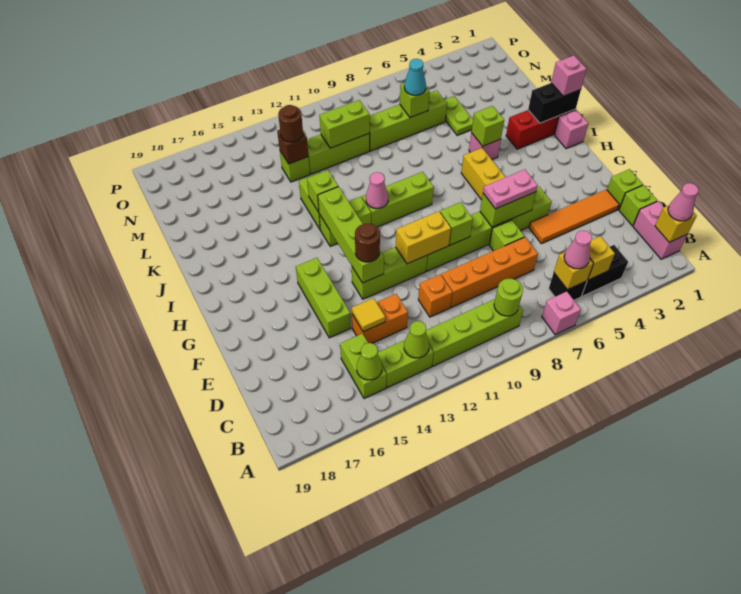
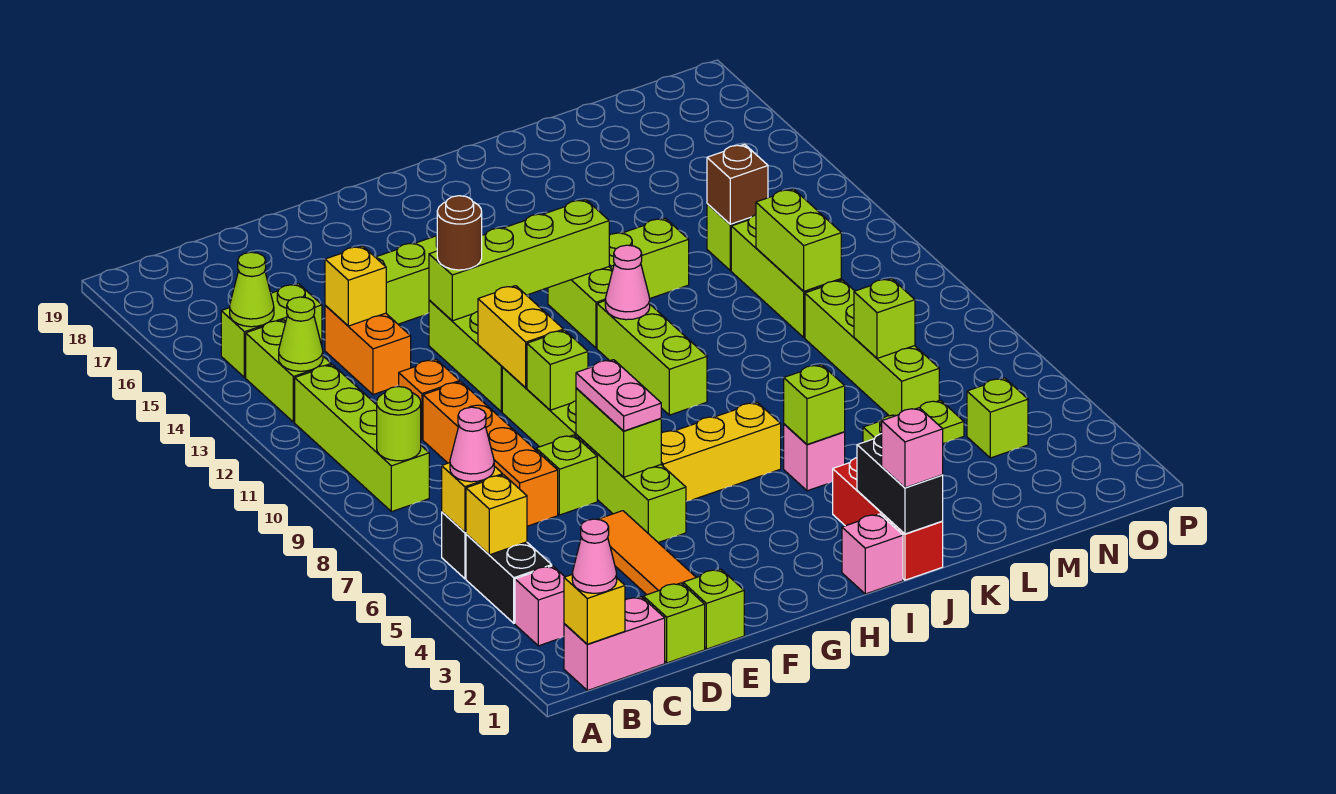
pink 1x1 brick [542,292,581,335] -> pink 1x1 brick moved to [515,566,565,646]
yellow 1x1 tile [352,298,385,332] -> yellow 1x1 brick [325,246,386,326]
lime 1x1 brick [307,170,338,212] -> lime 1x1 brick moved to [967,378,1028,458]
cyan 1x1 cone [404,59,426,95] -> none
brown 1x1 round brick [278,105,303,142] -> none

